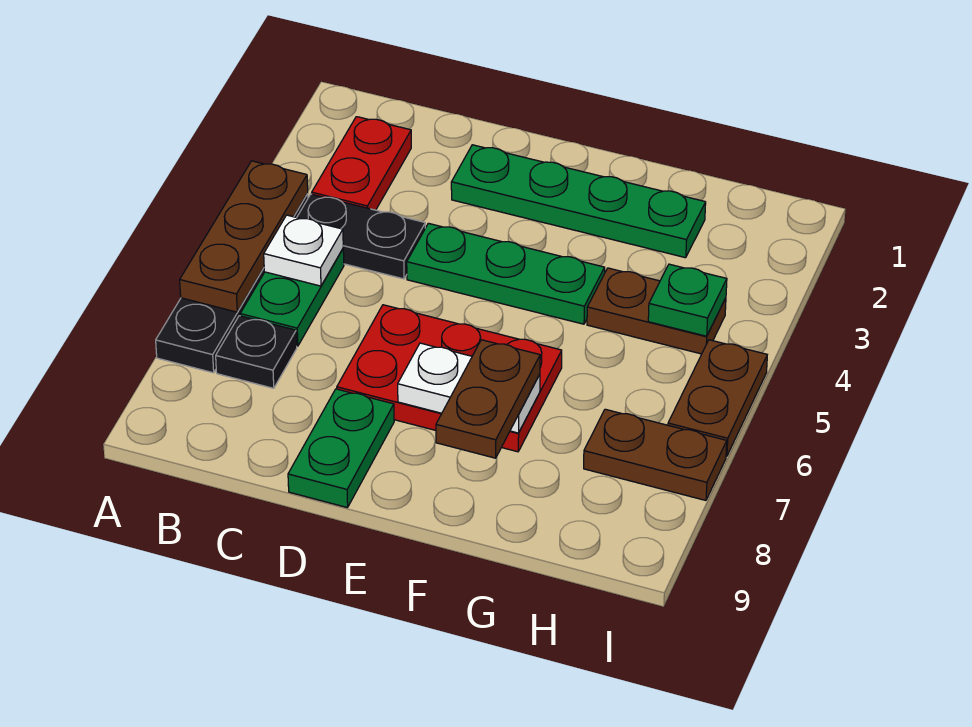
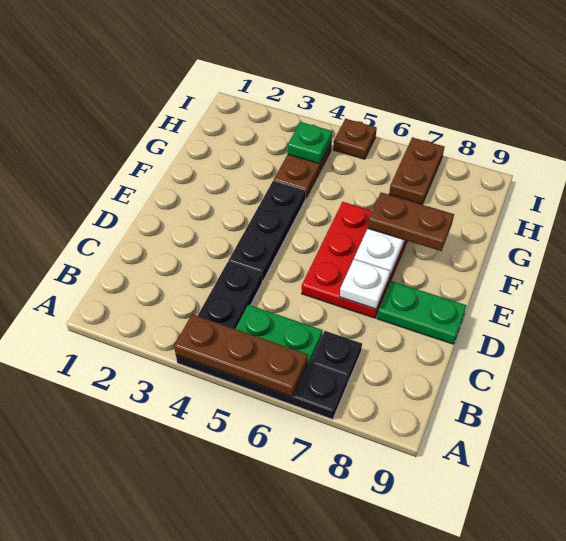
red 1x2 plate [312,117,411,210] -> none
white 1x1 plate [264,215,343,286] -> white 1x1 plate moved to [340,259,390,309]
green 1x4 plate [451,145,706,258] -> none
green 1x3 plate [407,223,605,324] -> black 1x3 plate [228,181,306,281]
brown 1x2 plate [668,340,767,456] -> brown 1x1 plate [333,119,377,159]

